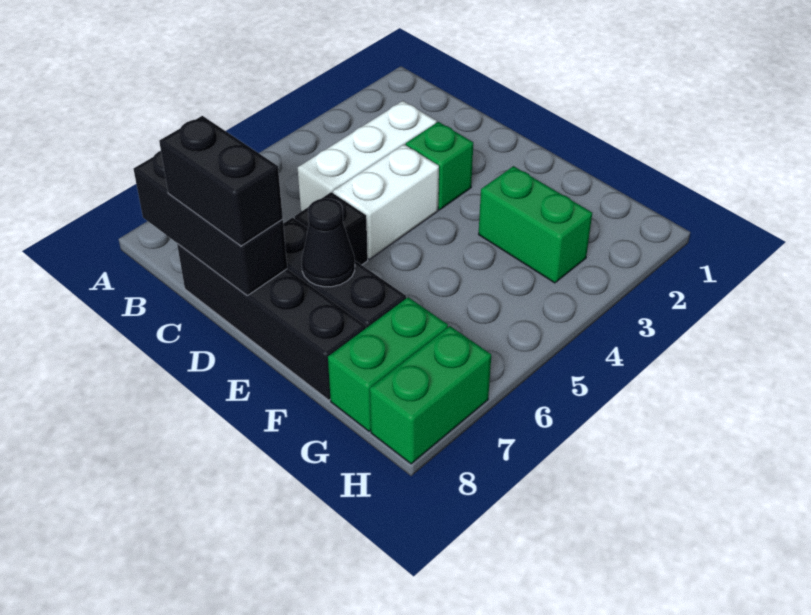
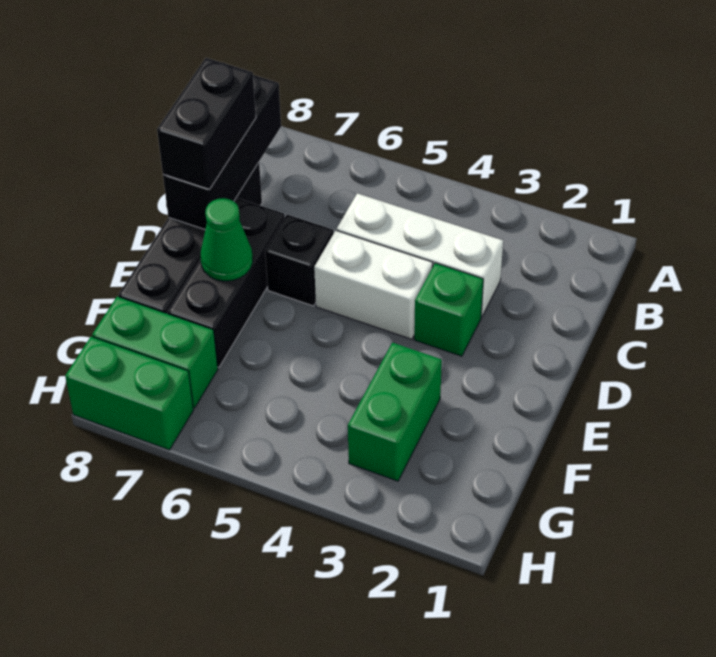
black 1x1 cone [302,198,355,287] -> green 1x1 cone [201,198,253,281]

